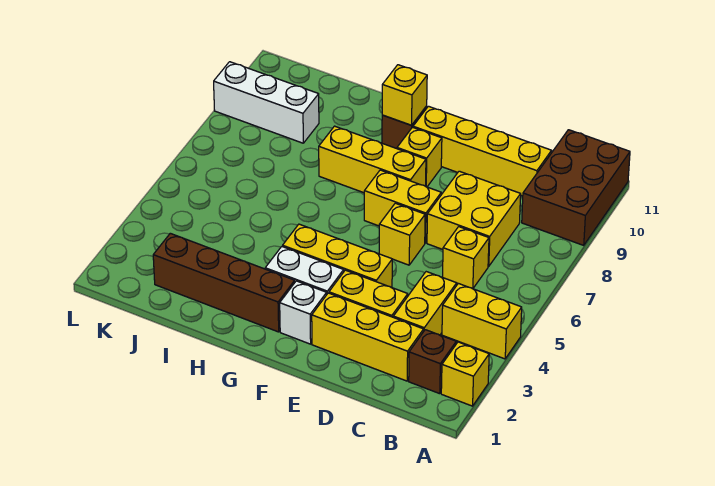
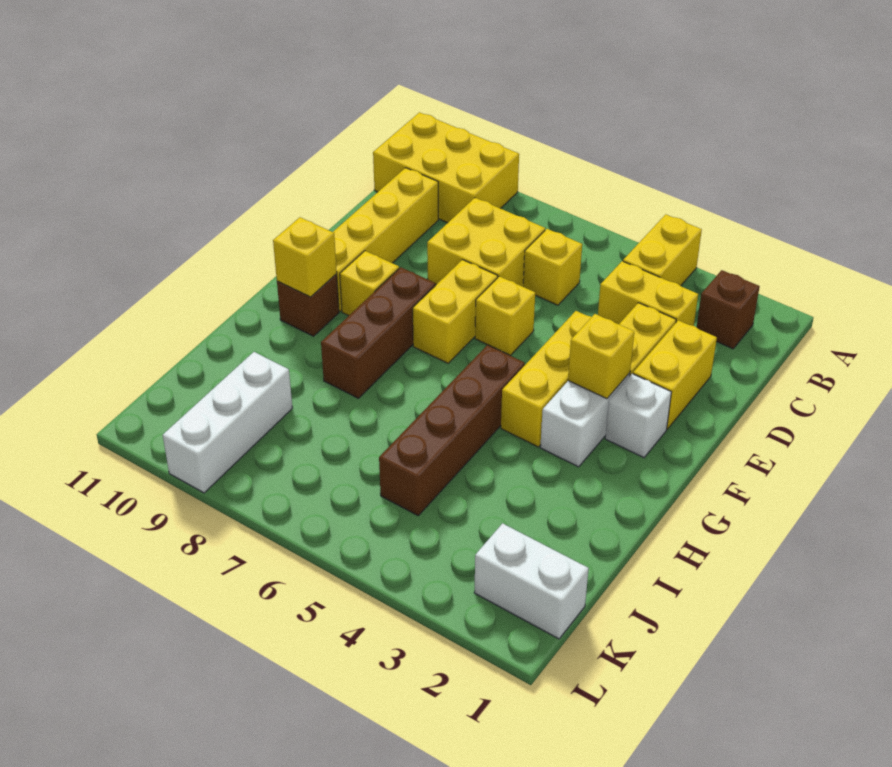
yellow 1x1 brick [441,342,489,406] -> yellow 1x1 brick moved to [568,314,634,399]
brown 2x3 brick [522,130,630,245] -> yellow 2x3 brick [373,112,519,223]
yellow 1x3 brick [312,293,424,381] -> yellow 1x2 brick [633,320,717,429]
yellow 1x3 brick [319,126,426,193] -> brown 1x3 brick [321,267,435,398]
brown 1x4 brick [153,233,295,332] -> brown 1x4 brick moved to [379,345,525,515]
none -> white 1x2 brick [474,523,589,639]

